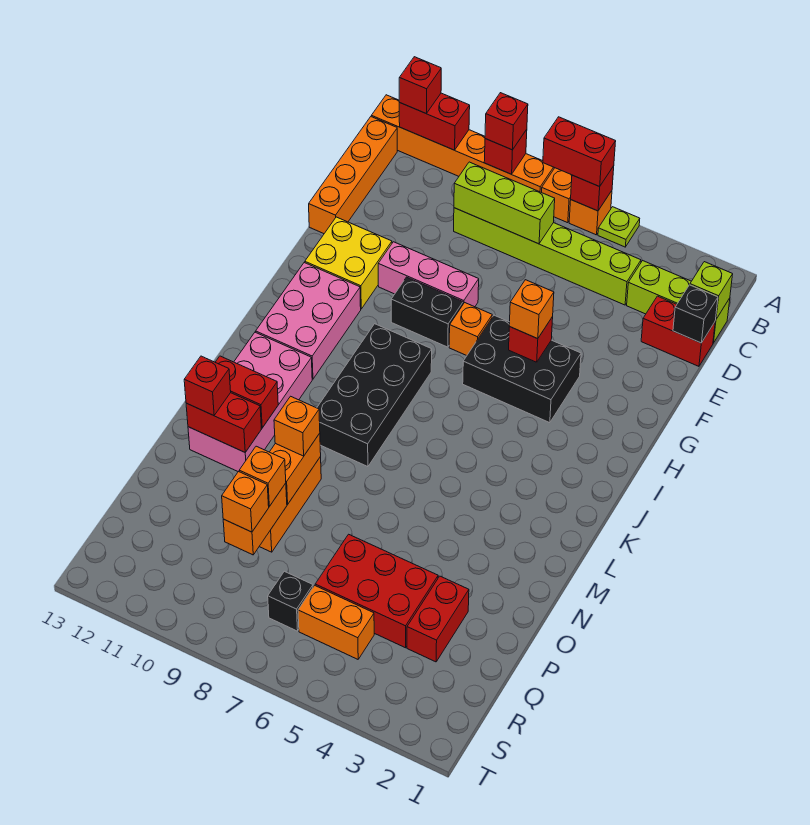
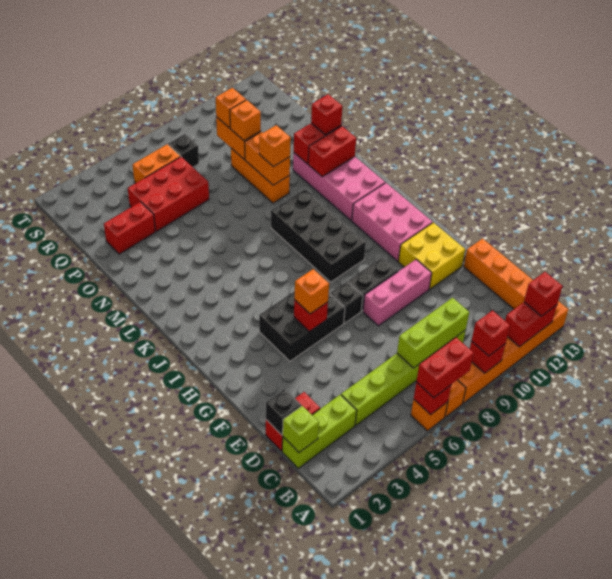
lime 1x1 plate [598,207,640,247] -> none
orange 1x1 brick [449,303,492,356] -> black 1x1 brick [330,281,363,323]
red 1x2 brick [407,576,469,662] -> red 1x2 brick turned to [104,202,155,254]

